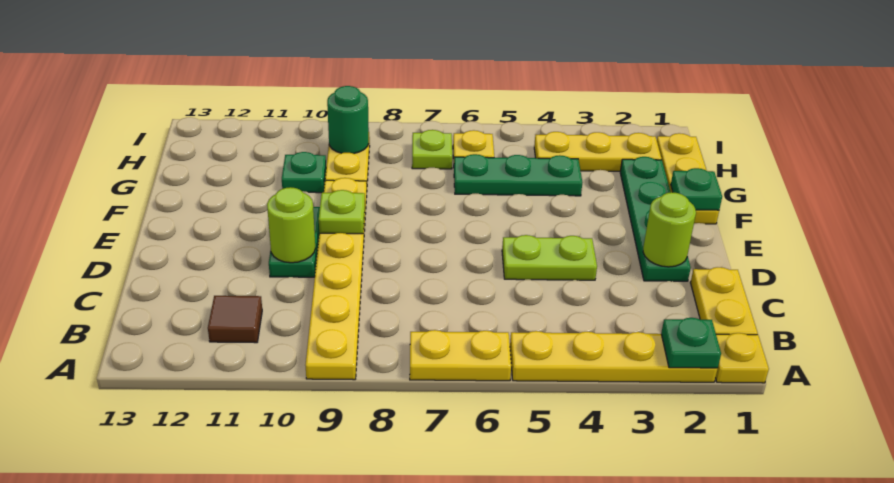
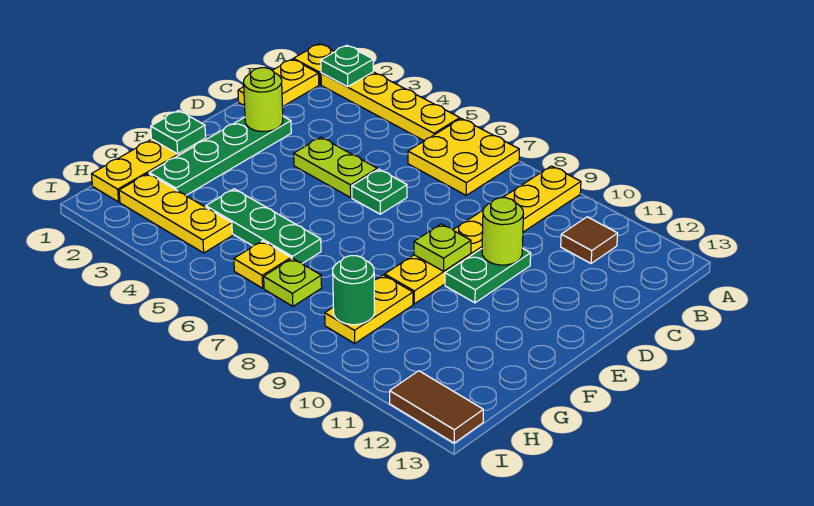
yellow 1x2 plate [410,330,511,381] -> yellow 2x2 plate [408,118,519,195]
green 1x1 plate [282,152,326,193] -> green 1x1 plate moved to [352,169,407,214]
none -> brown 1x2 tile [390,371,483,443]

